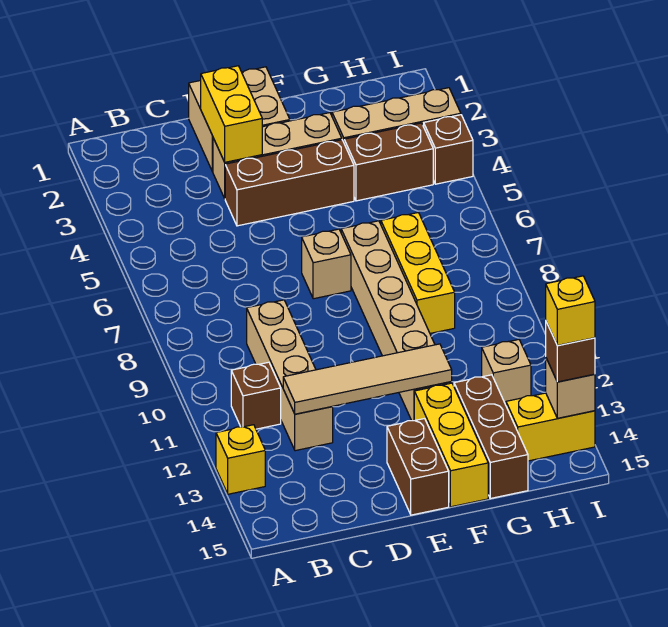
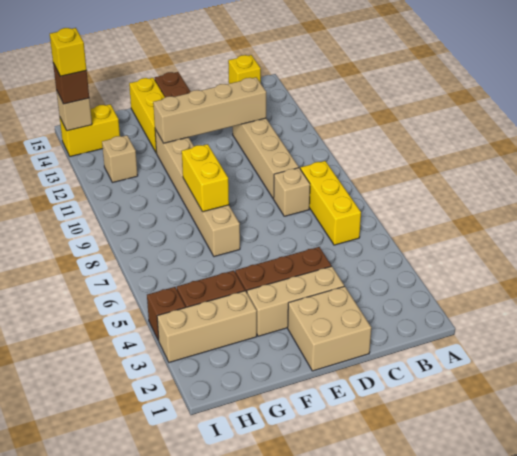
yellow 1x1 brick [216,425,265,494] -> yellow 1x1 brick moved to [228,55,261,84]
brown 1x1 brick [231,362,281,429] -> none
tan 1x4 tile [283,344,452,414] -> tan 1x4 brick [153,78,266,143]
yellow 1x2 brick [201,66,262,162] -> yellow 1x2 brick moved to [182,144,229,212]
tan 1x1 brick [302,229,351,299] -> tan 1x1 brick moved to [274,168,310,216]
yellow 1x3 brick [381,213,455,333] -> yellow 1x3 brick moved to [300,161,361,245]
brown 1x3 brick [454,375,528,498] -> none

